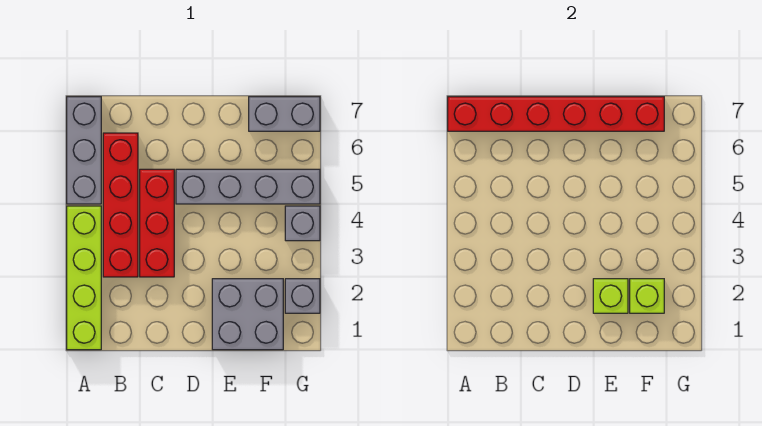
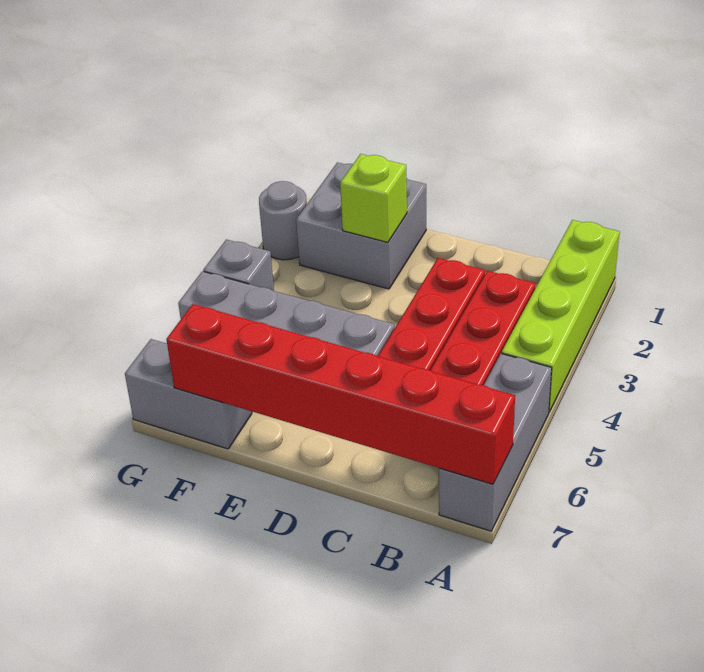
lime 1x1 brick [630,279,664,313] -> none
grey 1x1 brick [285,279,320,313] -> grey 1x1 round brick [259,181,307,260]

